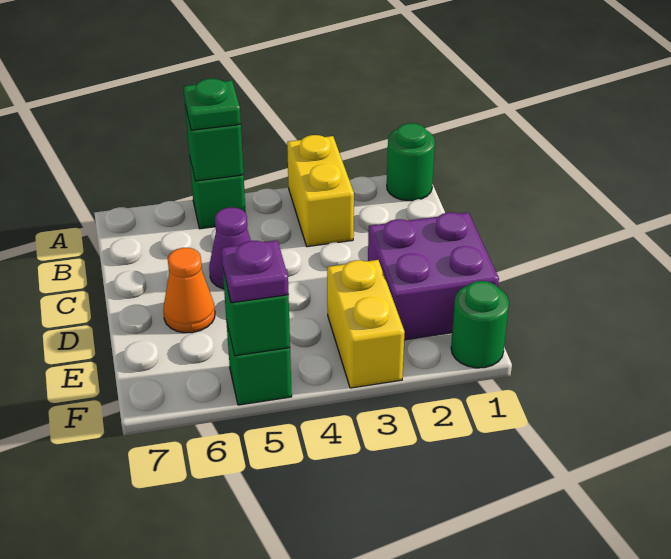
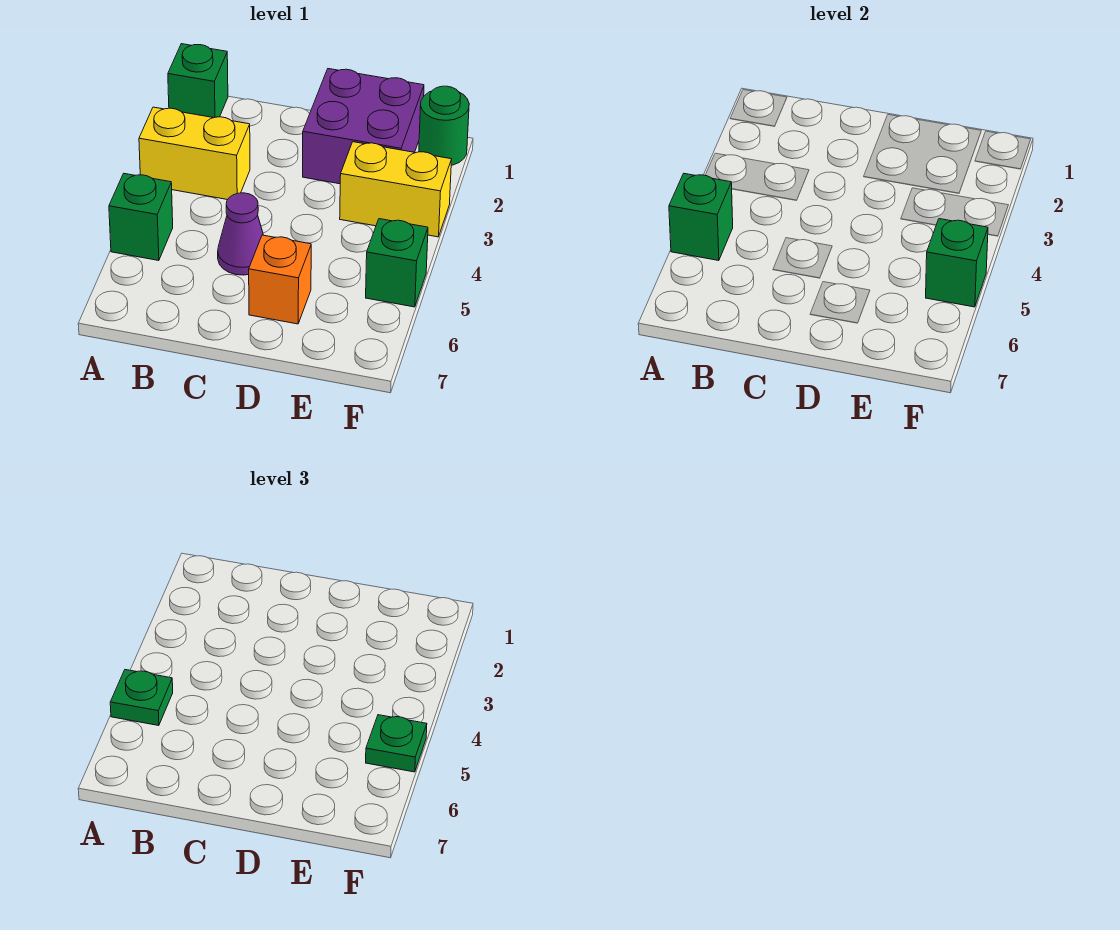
green 1x1 round brick [387,123,435,201] -> green 1x1 brick [168,44,228,118]
orange 1x1 cone [163,248,215,333] -> orange 1x1 brick [249,235,311,324]
purple 1x1 plate [221,240,289,303] -> green 1x1 plate [366,715,427,772]

